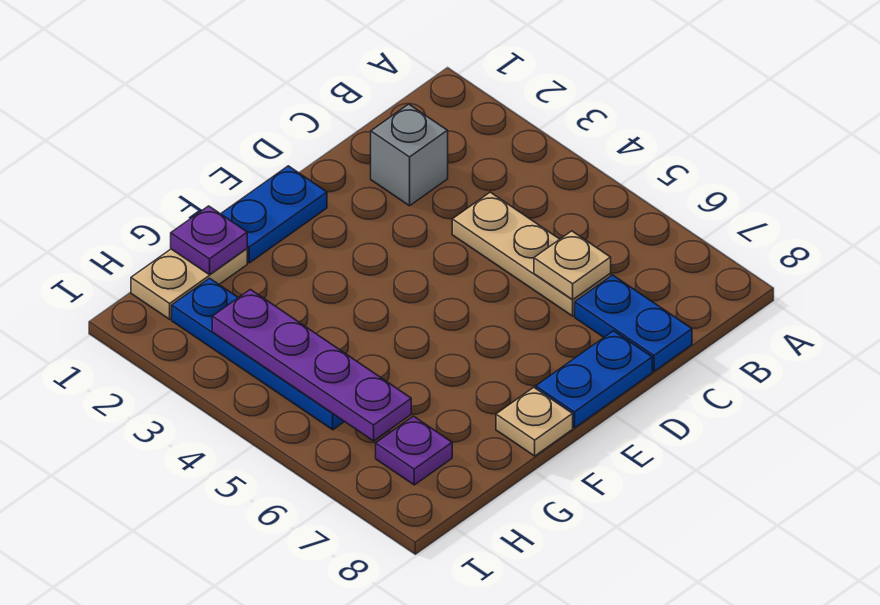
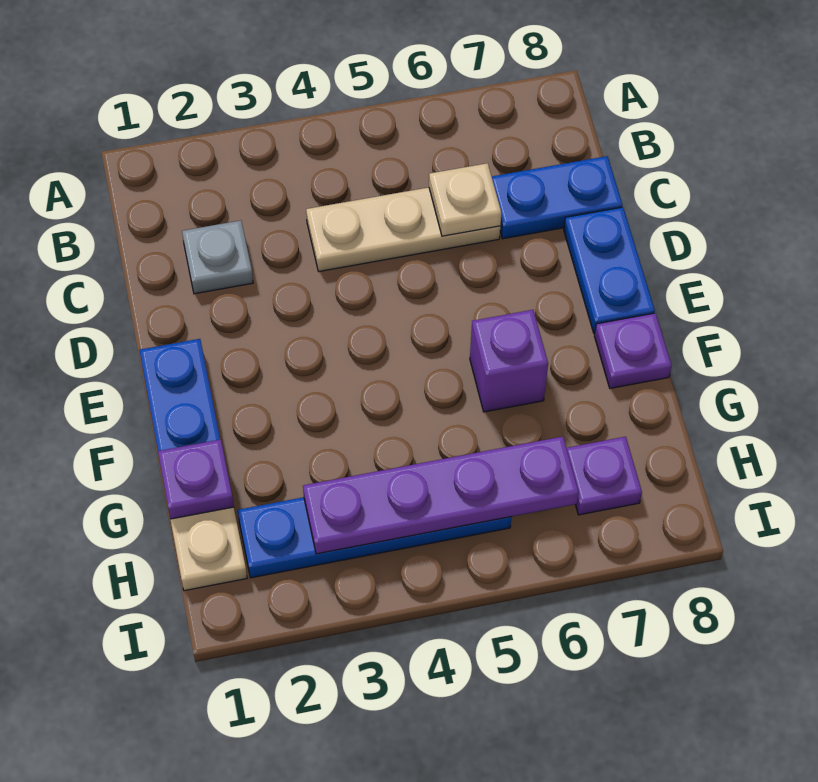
grey 1x1 brick [371,104,448,206] -> grey 1x1 plate [182,220,253,294]
none -> purple 1x1 brick [470,310,548,412]
tan 1x1 plate [496,387,573,456] -> purple 1x1 plate [594,313,672,388]

